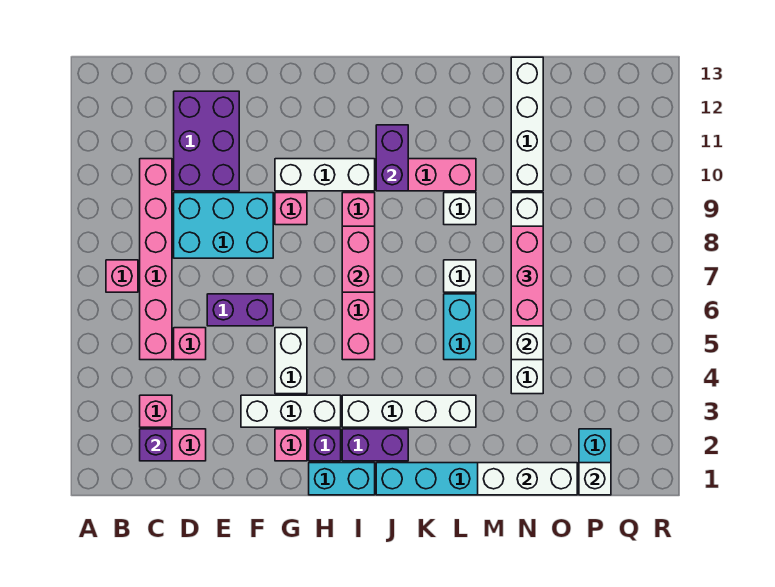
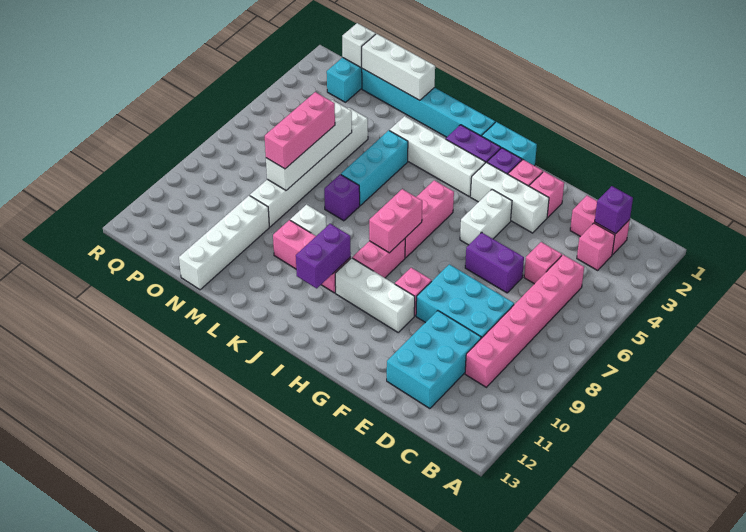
pink 1x1 brick [106,260,138,292] -> pink 1x1 brick moved to [529,171,564,218]
purple 2x3 brick [174,91,239,191] -> cyan 2x3 brick [387,311,481,409]
cyan 1x2 brick [444,294,476,360] -> cyan 1x3 brick [341,131,408,205]
white 1x1 brick [444,260,476,292] -> purple 1x1 brick [324,174,360,221]

